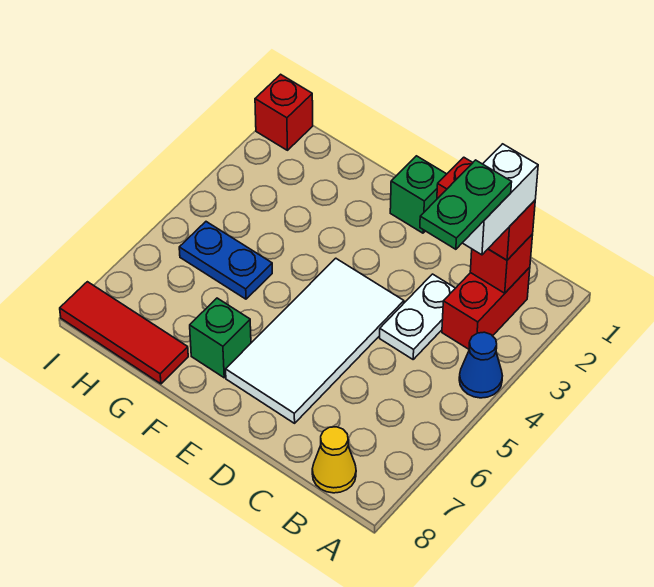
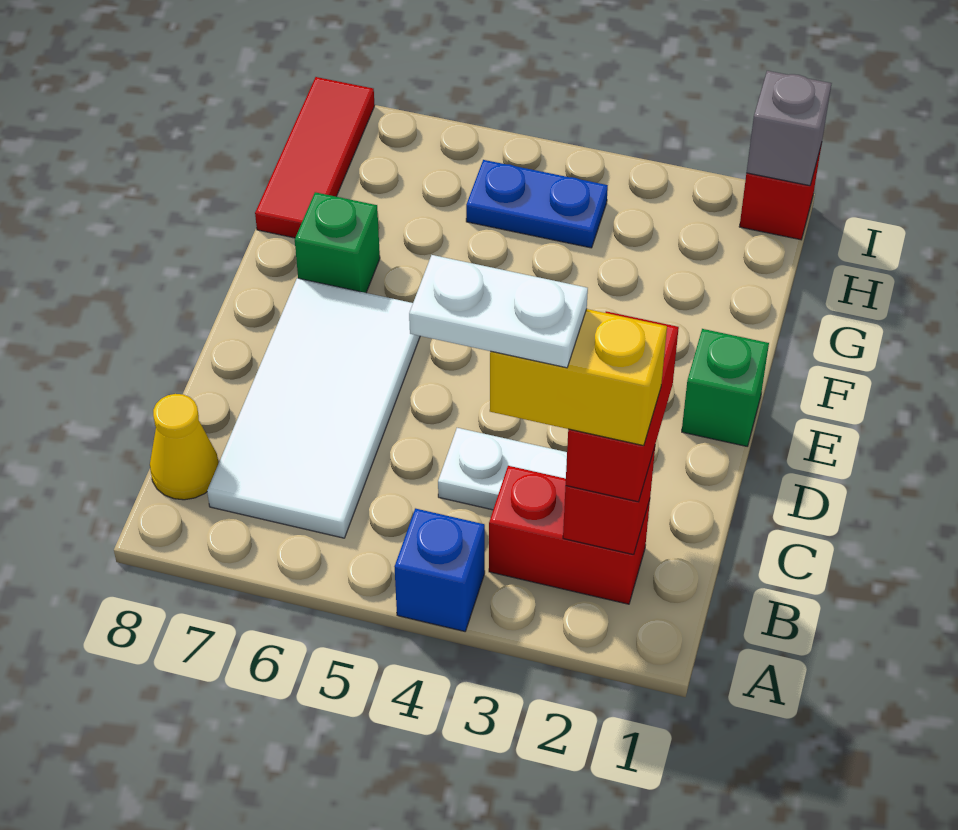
blue 1x1 cone [459,332,502,398] -> blue 1x1 brick [395,508,485,631]
white 1x2 brick [463,144,538,255] -> yellow 1x2 brick [490,309,667,446]
green 1x2 plate [420,160,512,249] -> white 1x2 plate [409,255,588,368]
white 2x4 tile [226,258,404,423] -> white 2x4 tile turned to [207,278,420,538]
blue 1x2 plate [179,222,272,299] -> blue 1x2 plate turned to [466,160,608,248]
none -> grey 1x1 brick [747,71,832,186]

